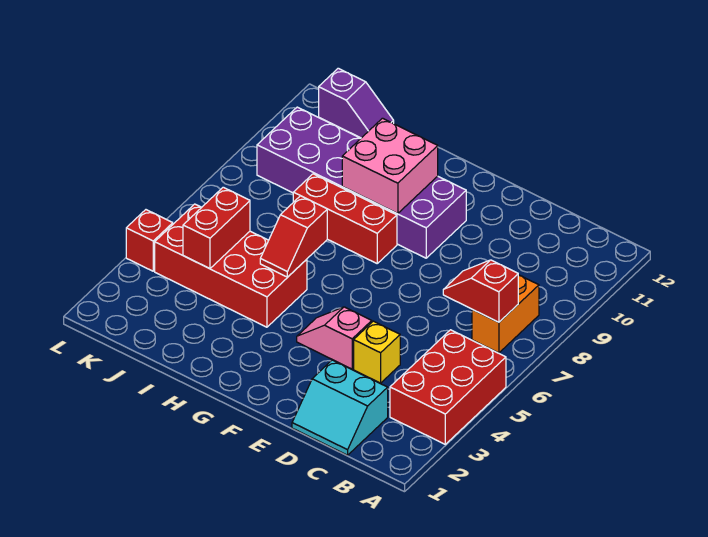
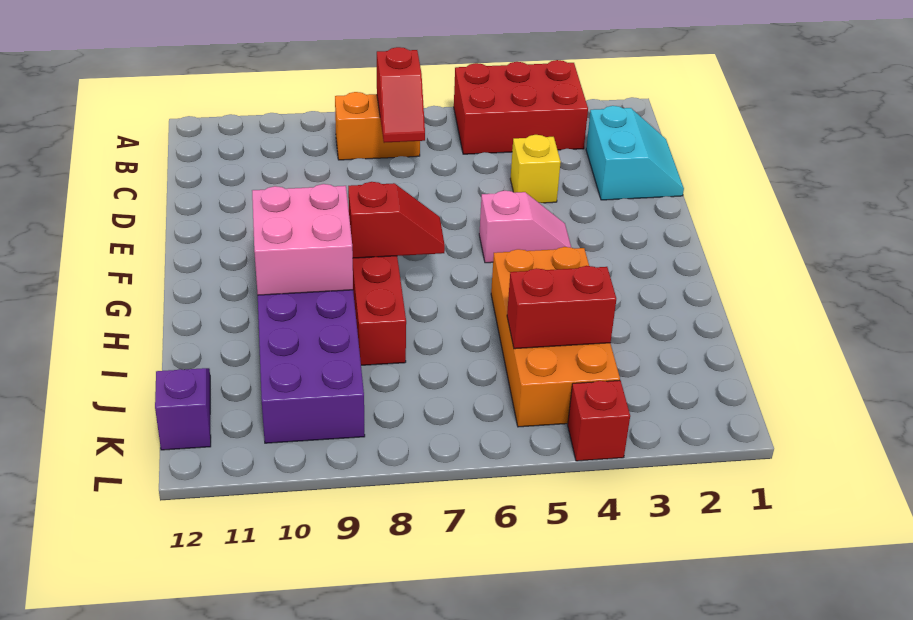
pink 1x2 slope [297,307,372,369] -> pink 1x2 slope turned to [479,191,571,263]
red 2x4 brick [155,204,307,327] -> orange 2x4 brick [491,247,620,427]
red 1x2 slope [260,196,327,277] -> red 1x2 slope moved to [348,182,445,258]

